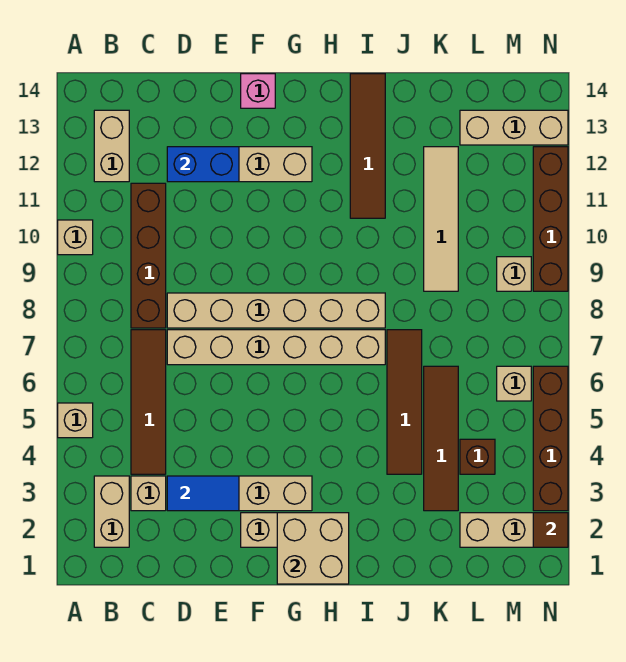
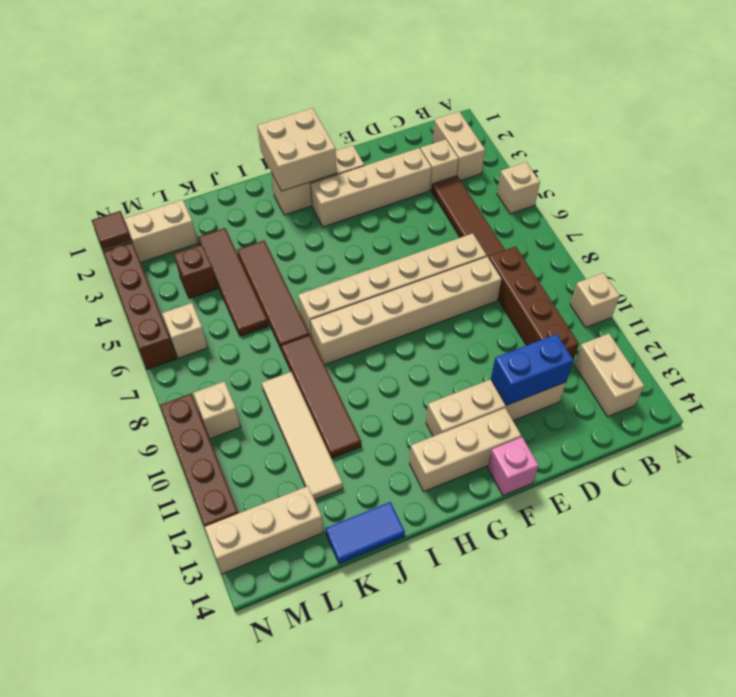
blue 1x2 tile [167,476,239,511] -> blue 1x2 tile moved to [325,502,405,564]
none -> tan 1x3 brick [409,408,521,492]
brown 1x4 tile [350,74,385,218] -> brown 1x4 tile moved to [281,335,361,458]

